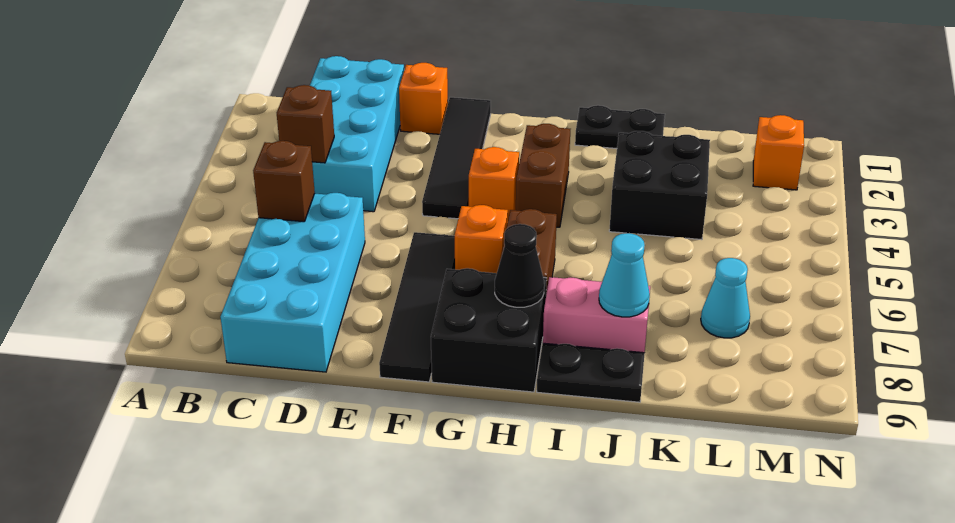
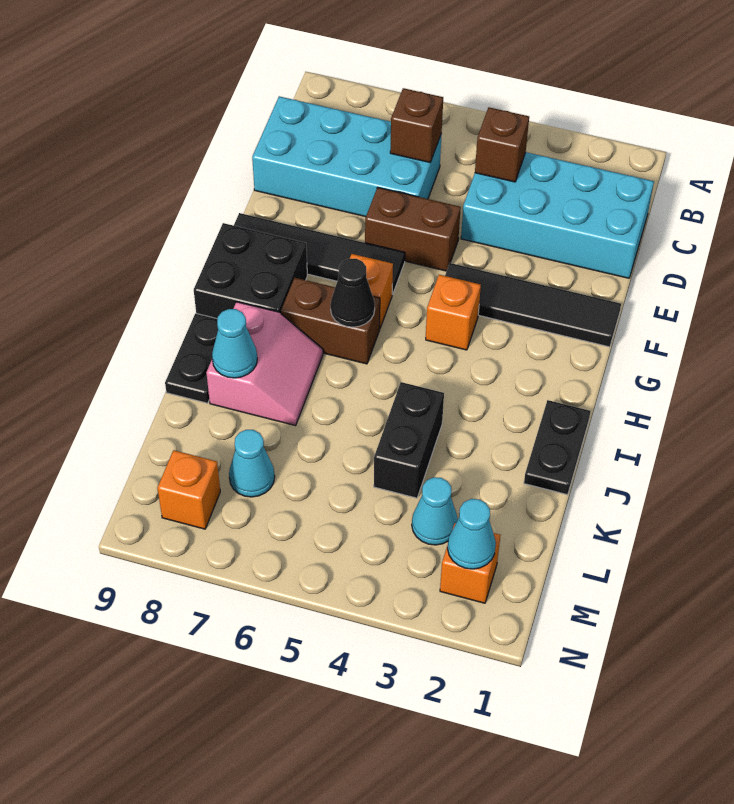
orange 1x1 brick [399,63,448,134] -> orange 1x1 brick moved to [157,450,220,529]
brown 1x2 brick [516,124,570,227] -> brown 1x2 brick moved to [365,187,461,271]
black 1x1 cone [495,224,544,307] -> black 1x1 cone moved to [330,258,375,327]
black 2x2 brick [609,131,710,240] -> black 1x2 brick [374,382,444,498]
none -> cyan 1x1 cone [412,477,458,545]
none -> cyan 1x1 cone [448,499,496,569]

